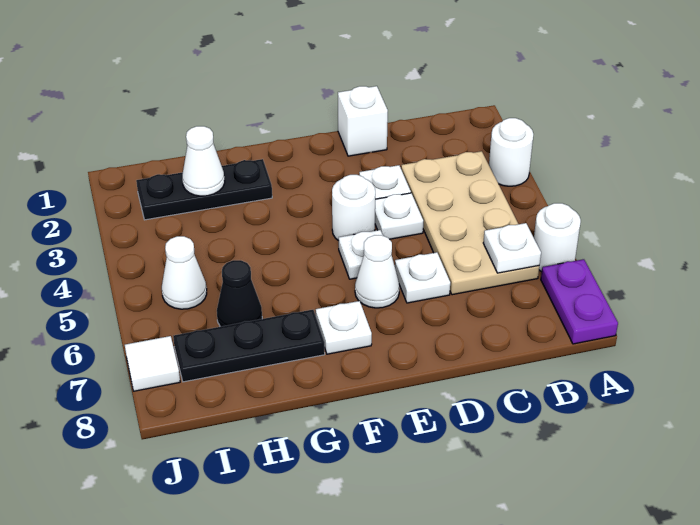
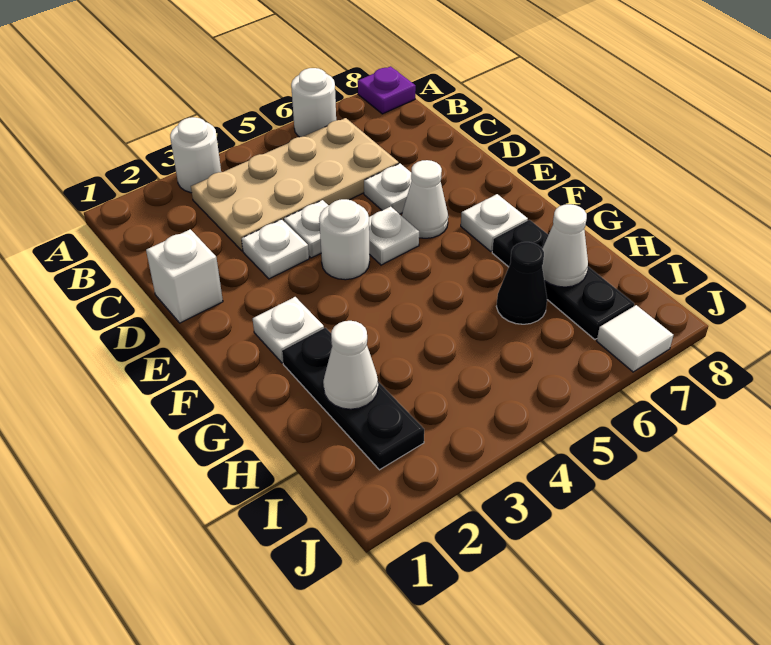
purple 1x2 plate [541,259,618,344] -> purple 1x1 plate [358,66,416,114]
white 1x1 plate [483,223,541,273] -> white 1x1 plate moved to [253,297,324,363]
white 1x1 cone [162,236,207,309] -> white 1x1 cone moved to [542,204,588,287]

